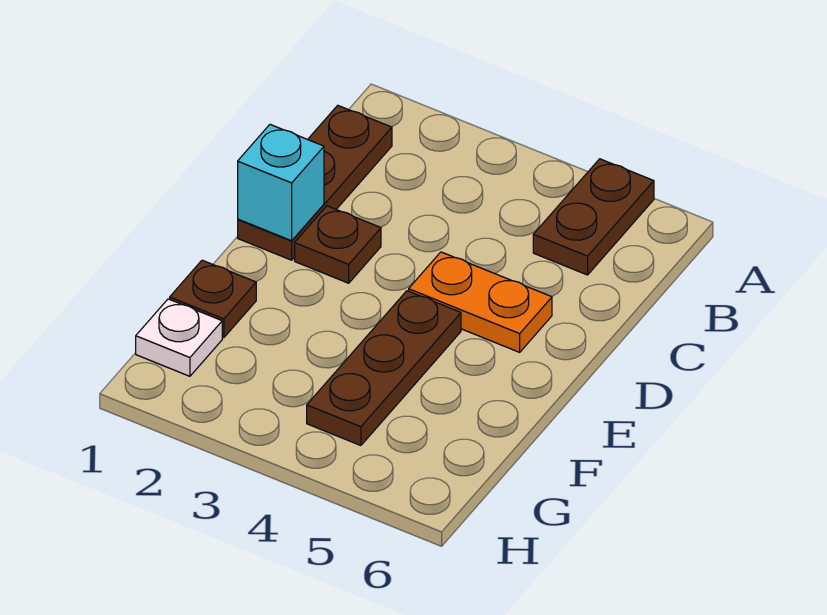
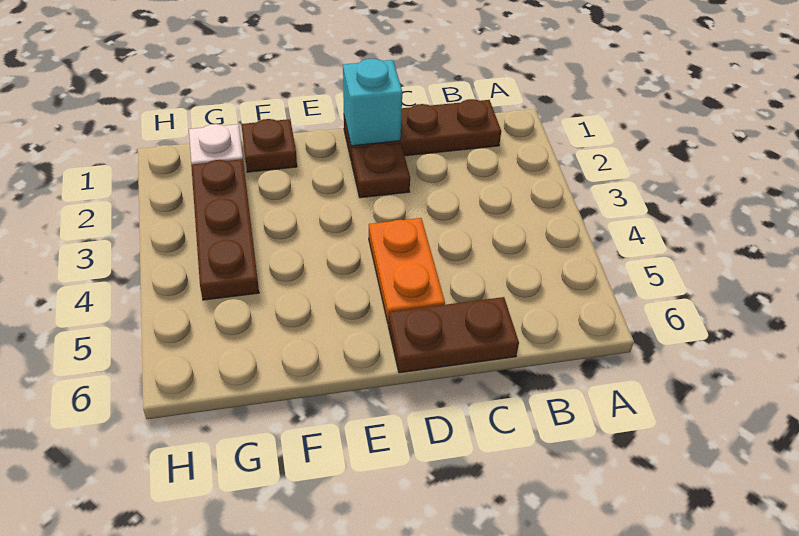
brown 1x2 plate [533,159,654,275] -> brown 1x2 plate moved to [388,297,519,373]
brown 1x3 plate [307,291,461,445] -> brown 1x3 plate turned to [191,159,259,300]

